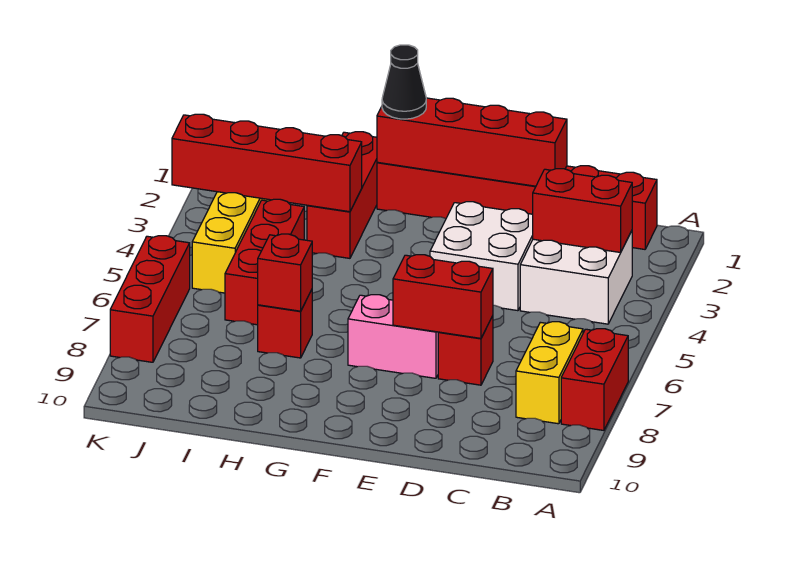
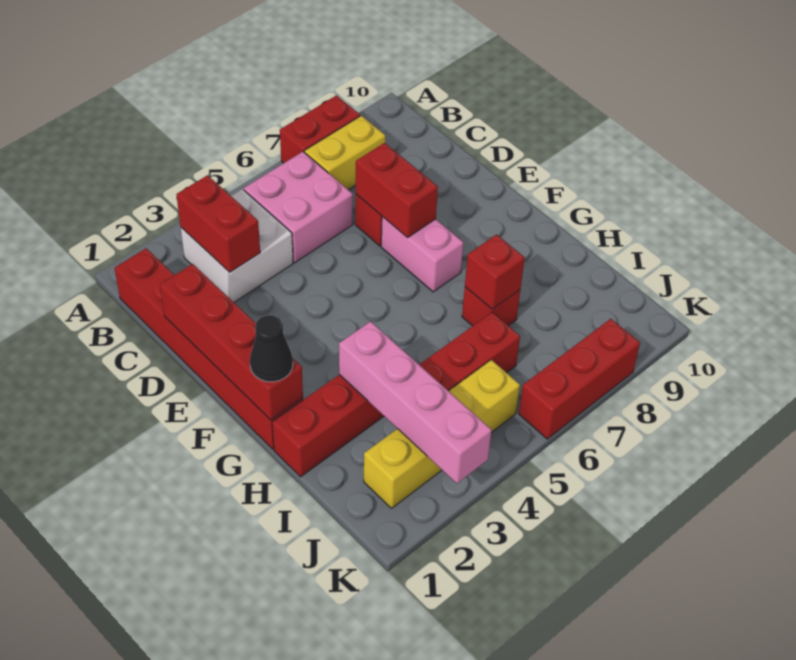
none -> pink 2x2 brick [244,152,353,263]
white 2x2 brick [430,202,533,311] -> none
red 1x4 brick [172,114,362,212] -> pink 1x4 brick [339,321,492,483]

